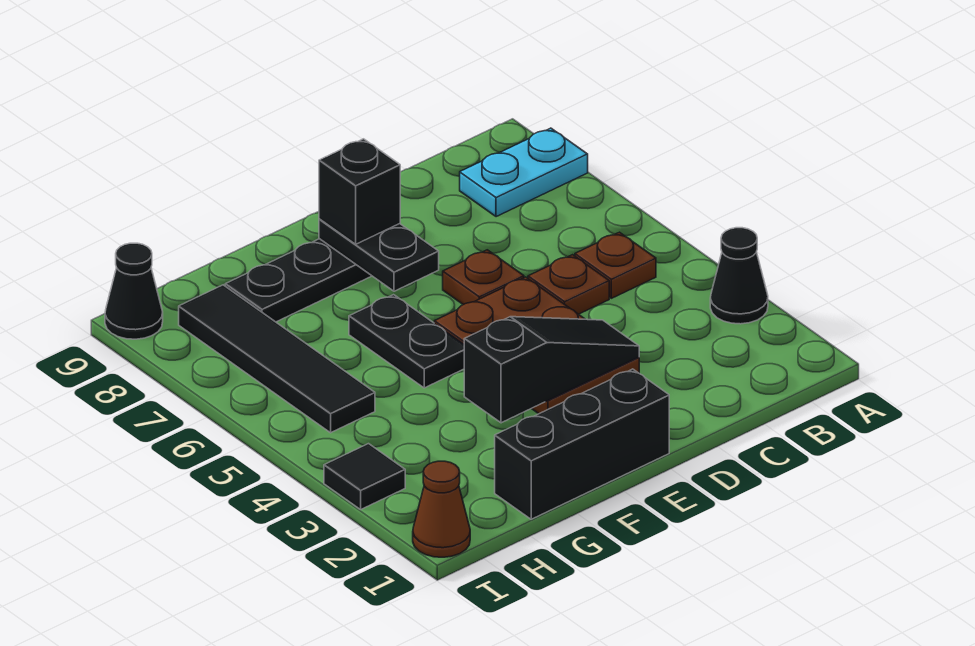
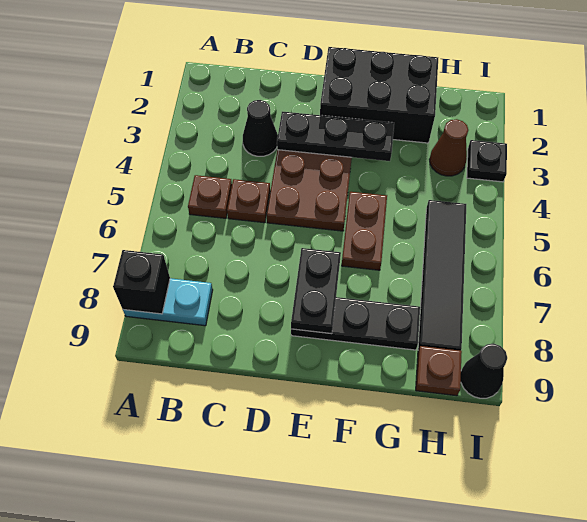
black 1x1 cone [710,228,768,324] -> black 1x1 cone moved to [243,100,278,156]
black 1x3 slope [464,317,639,423] -> black 1x3 plate [277,112,394,161]
brown 1x1 plate [443,250,524,305] -> brown 1x1 plate moved to [416,346,462,396]
black 1x3 brick [495,369,669,519] -> black 2x3 brick [320,47,438,143]
black 1x1 brick [319,139,400,244] -> black 1x1 brick moved to [113,250,170,314]
black 1x2 plate [349,295,464,388] -> brown 1x2 plate [342,192,387,270]
brown 1x1 cone [413,461,470,557] -> brown 1x1 cone moved to [429,119,468,176]
black 1x1 tile [324,444,405,509] -> black 1x1 plate [467,140,507,182]

